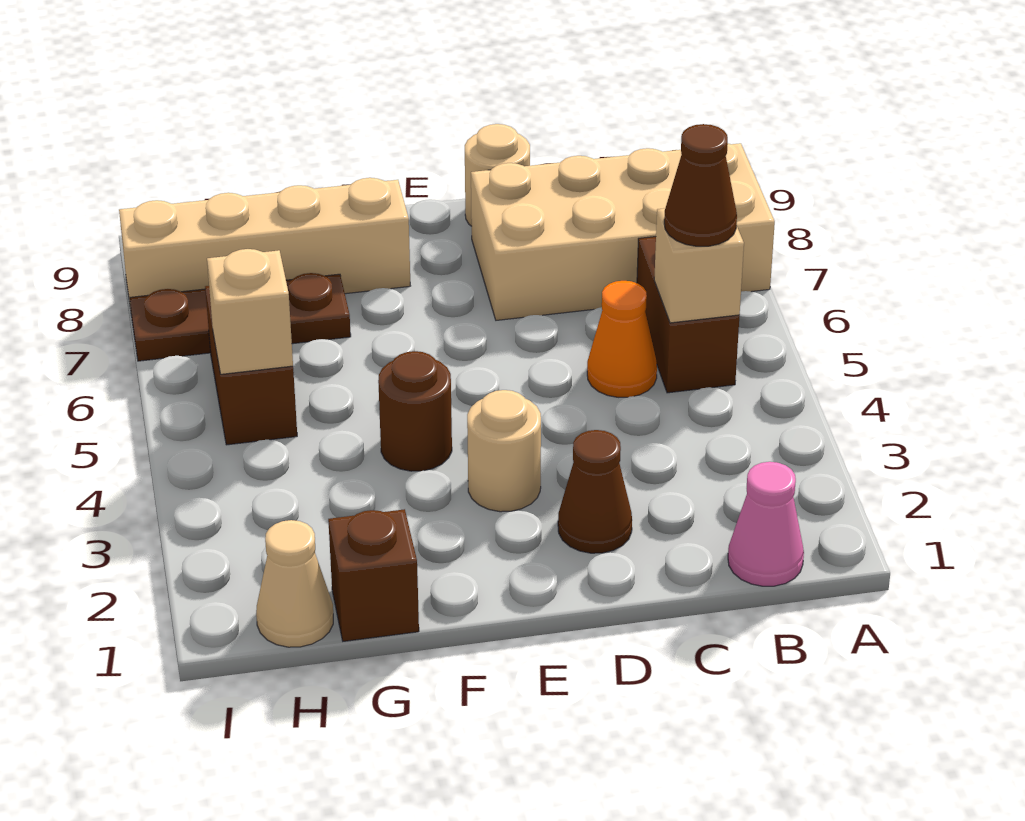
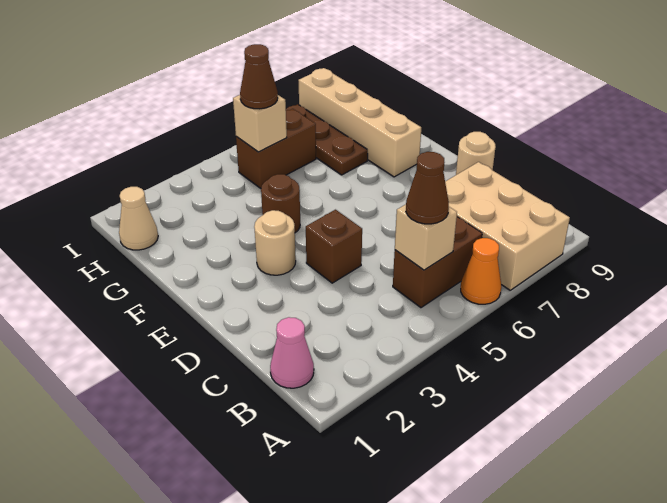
tan 2x4 brick [471,143,775,320] -> tan 2x3 brick [445,162,570,290]
orange 1x1 cone [587,281,657,397] -> orange 1x1 cone moved to [461,238,501,304]
brown 1x1 cone [558,430,632,553] -> brown 1x1 cone moved to [240,44,278,109]
brown 1x1 brick [328,509,419,641] -> brown 1x1 brick moved to [306,210,362,283]

